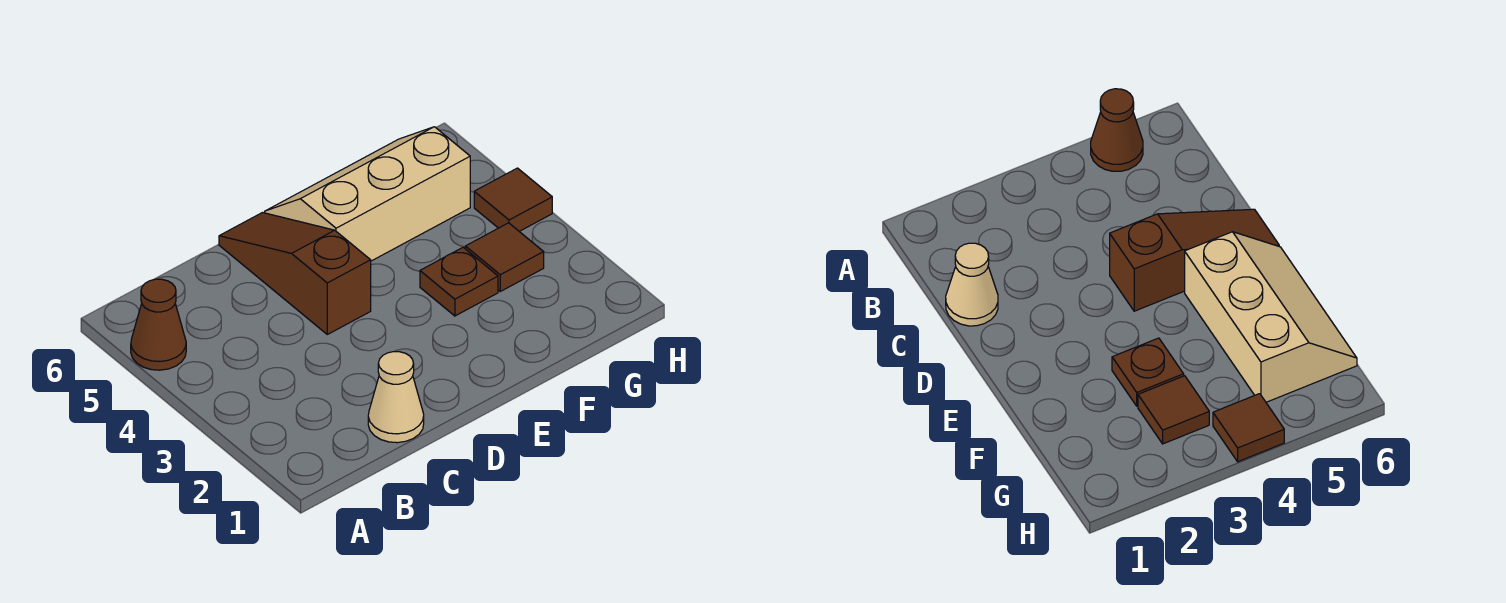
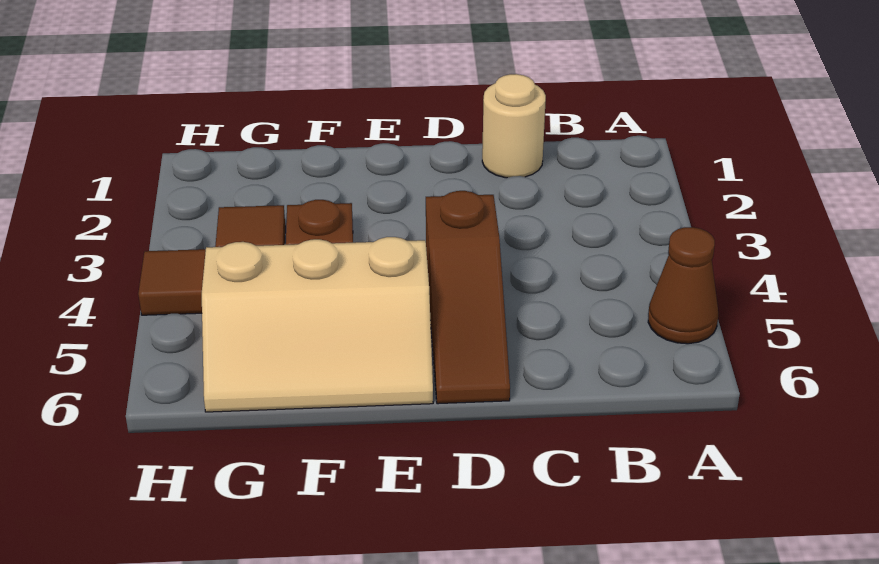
tan 1x1 cone [368,352,424,443] -> tan 1x1 round brick [482,74,546,178]

